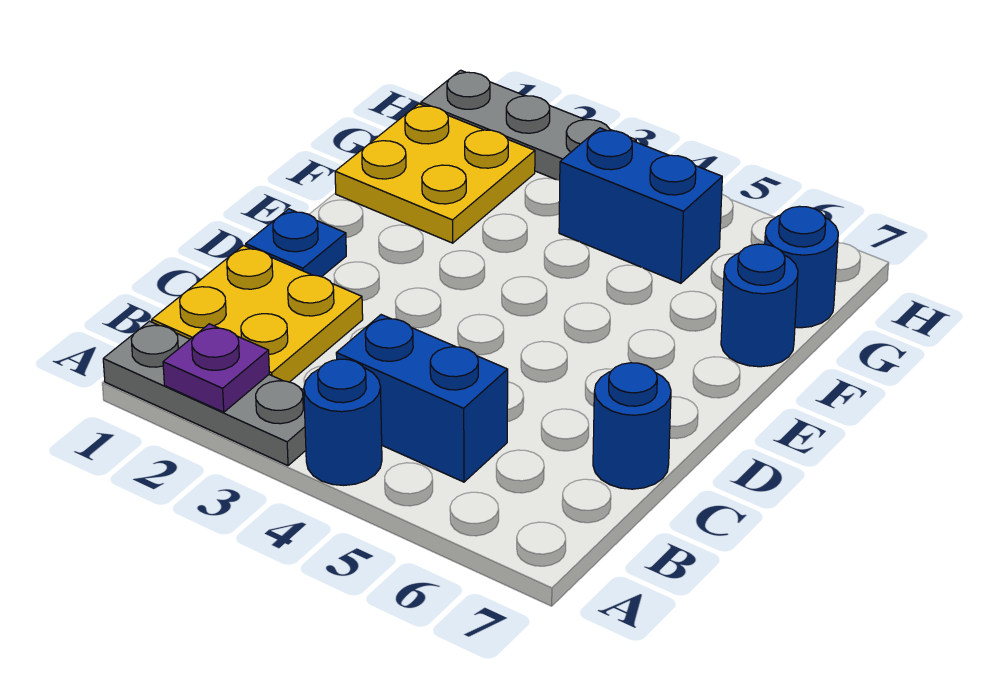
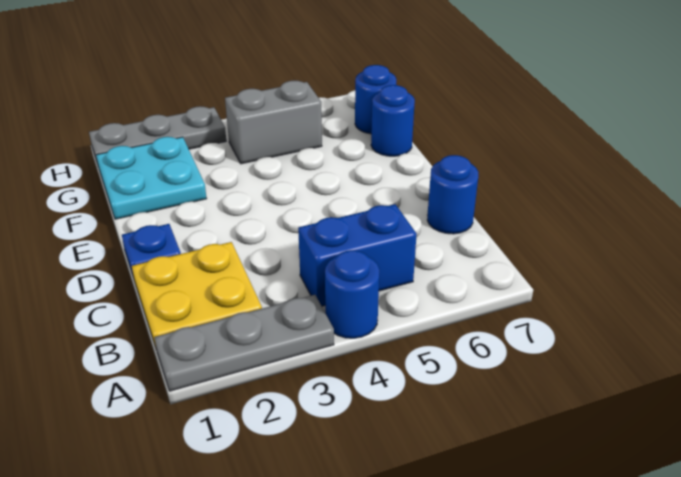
purple 1x1 plate [163,324,269,412] -> none
yellow 2x2 plate [335,104,535,243] -> cyan 2x2 plate [96,137,207,219]
blue 1x2 brick [559,128,722,283] -> grey 1x2 brick [225,81,322,164]

